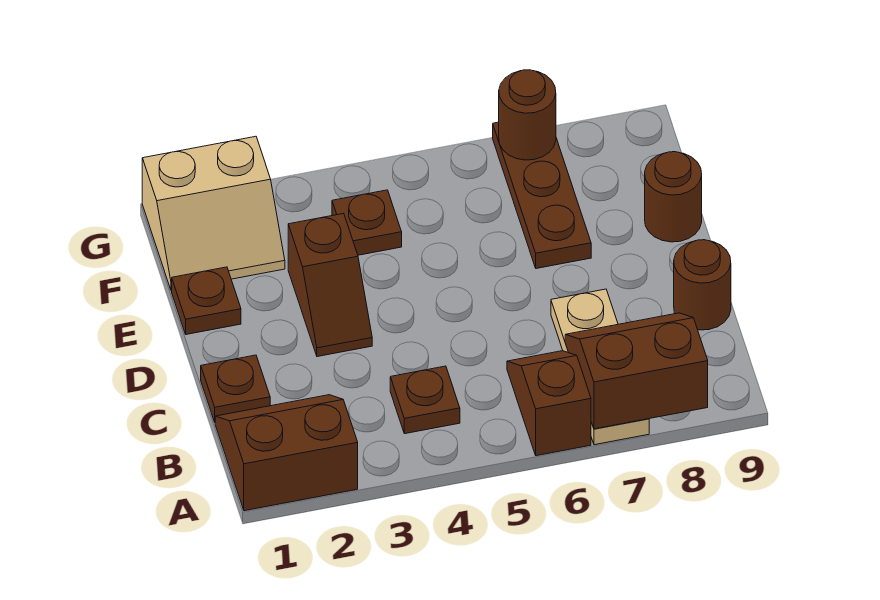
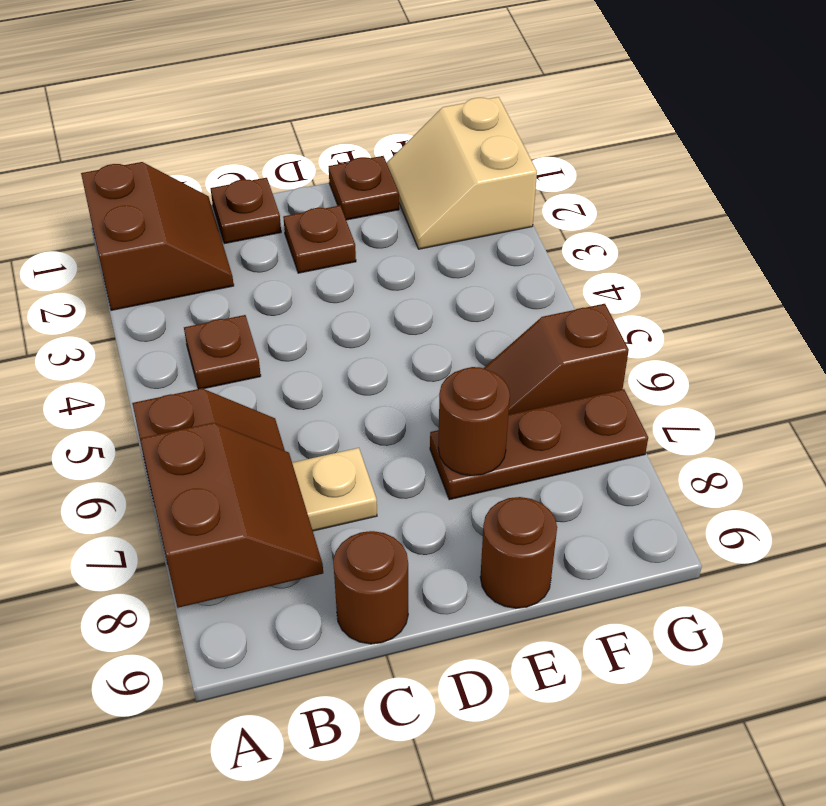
brown 1x2 slope [288,213,372,357] -> brown 1x2 slope moved to [484,304,629,415]
brown 1x1 plate [332,190,402,255] -> brown 1x1 plate moved to [283,206,356,273]
brown 1x1 round brick [499,70,556,160] -> brown 1x1 round brick moved to [438,367,510,476]

